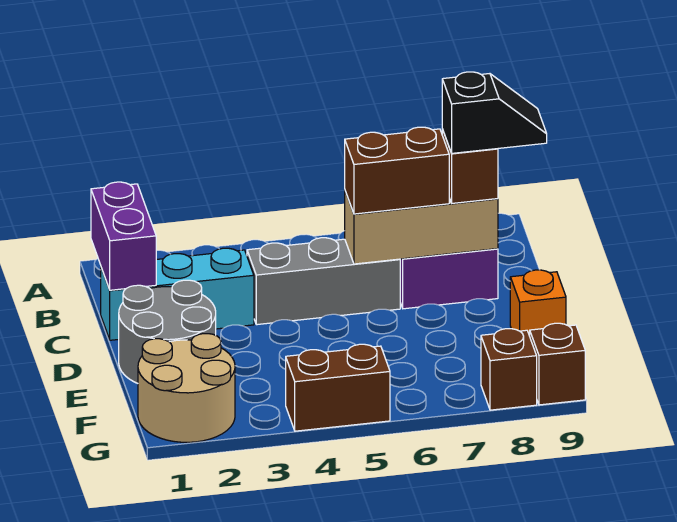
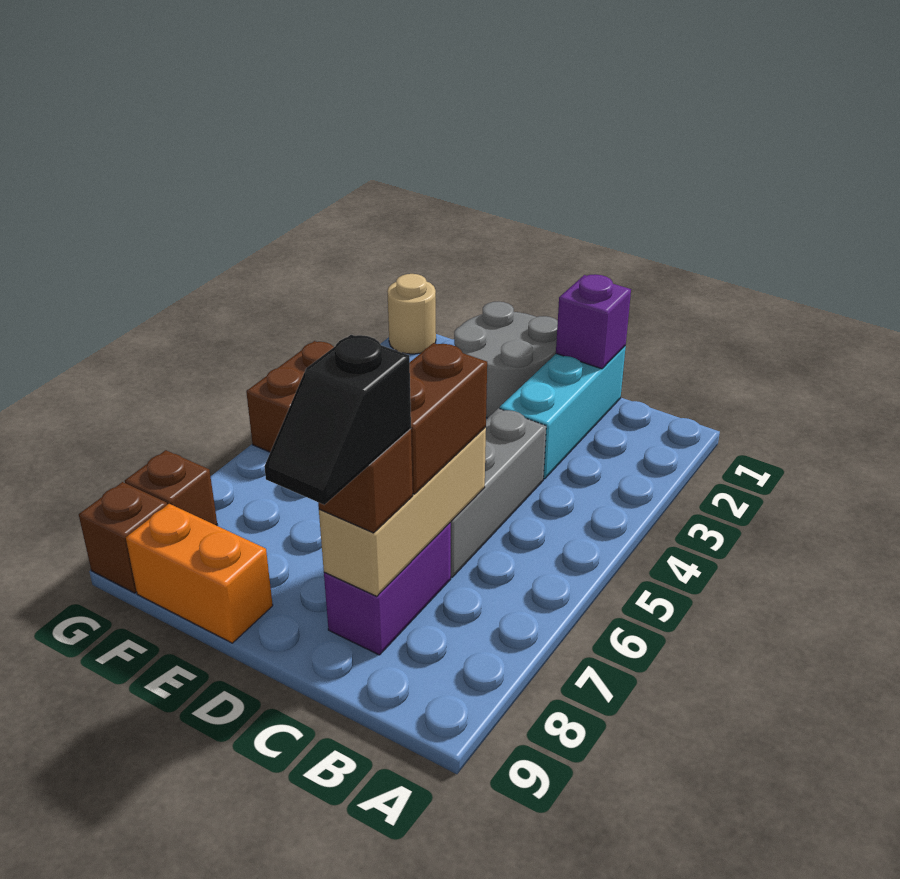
purple 1x2 brick [91,182,156,290] -> purple 1x1 brick [556,274,631,369]
orange 1x1 brick [510,270,566,336] -> orange 1x2 brick [126,504,273,643]
tan 2x2 round brick [138,334,235,442] -> tan 1x1 round brick [387,274,436,354]

